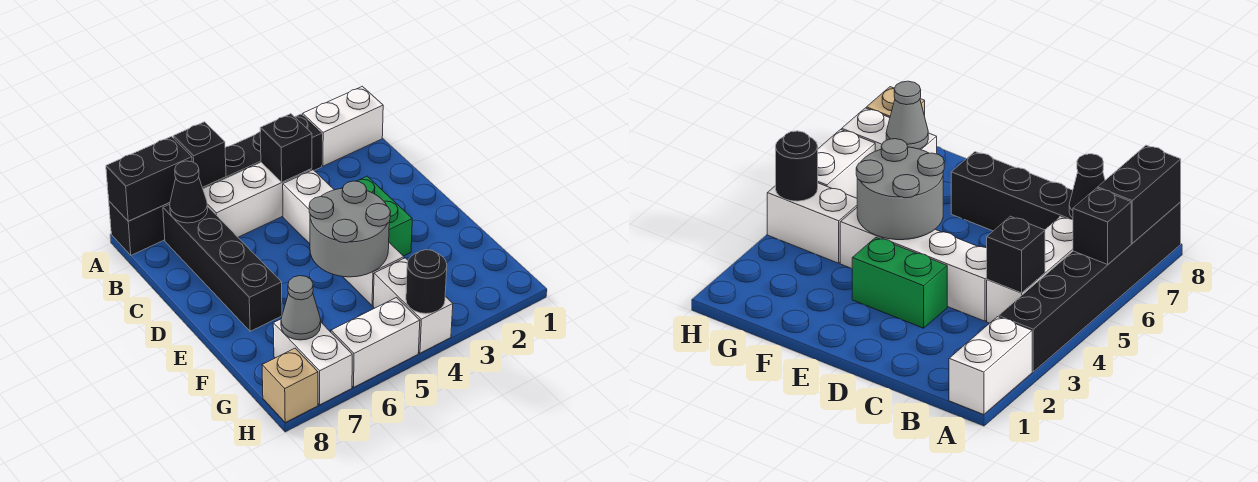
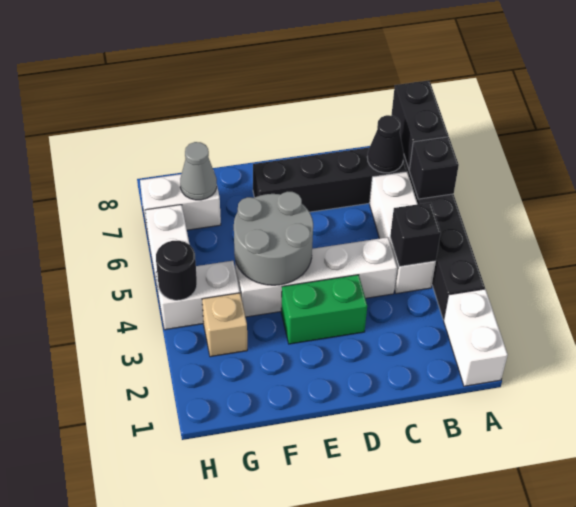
tan 1x1 brick [262,348,318,422] -> tan 1x1 brick moved to [202,293,247,357]

